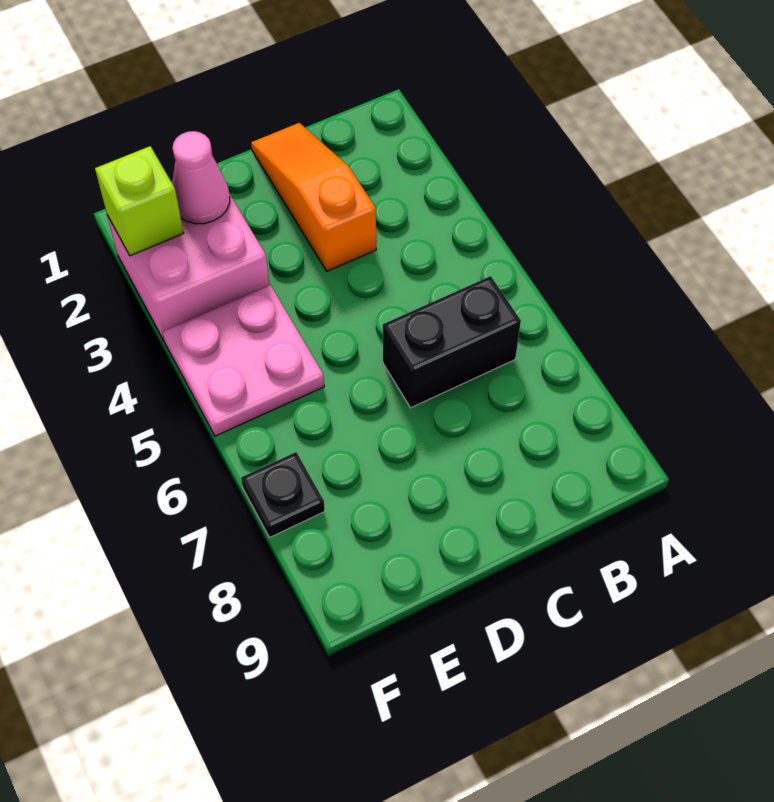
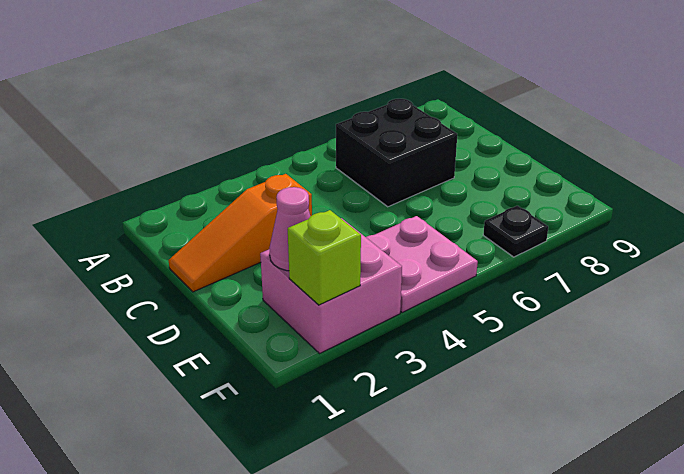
black 1x2 brick [383,276,521,408] -> black 2x2 brick [336,99,457,207]

